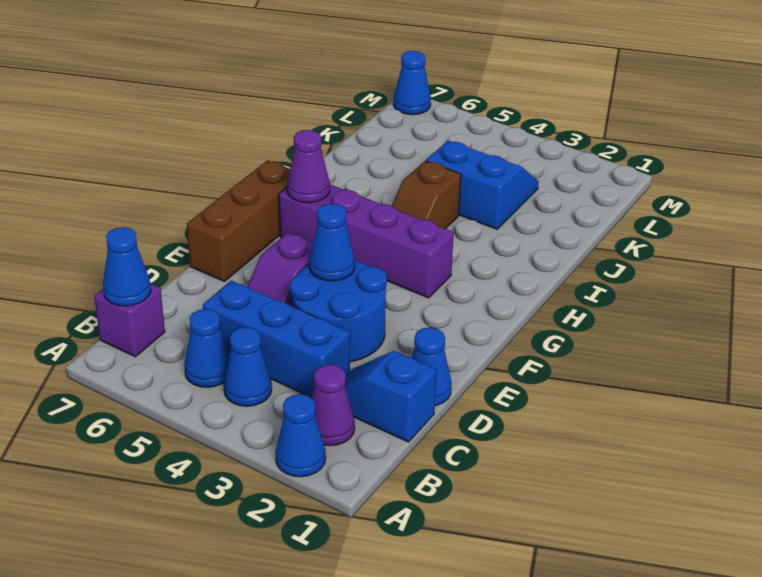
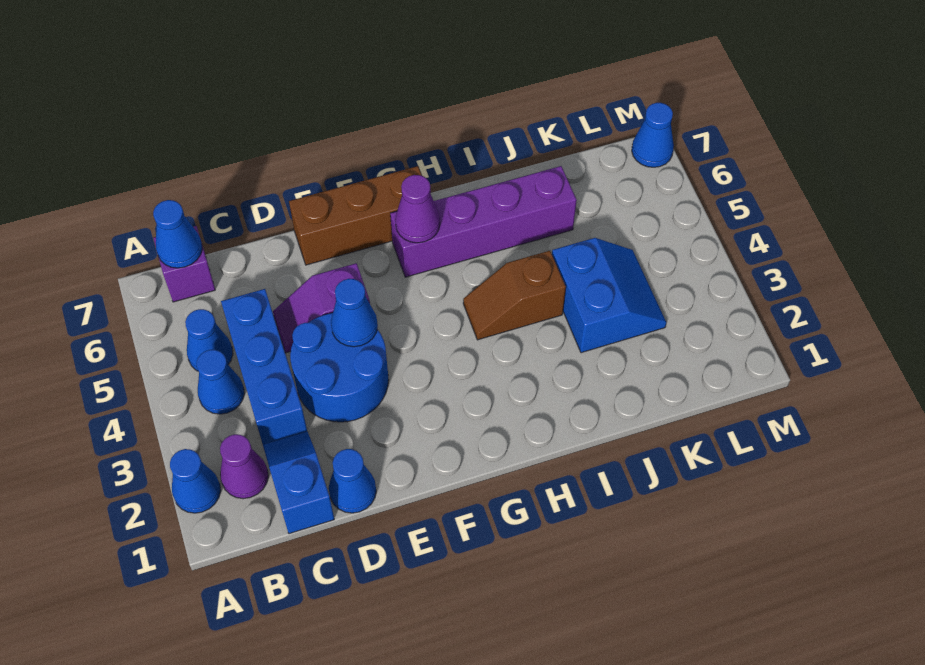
purple 1x4 brick [279,184,454,298] -> purple 1x4 brick turned to [390,166,577,277]

